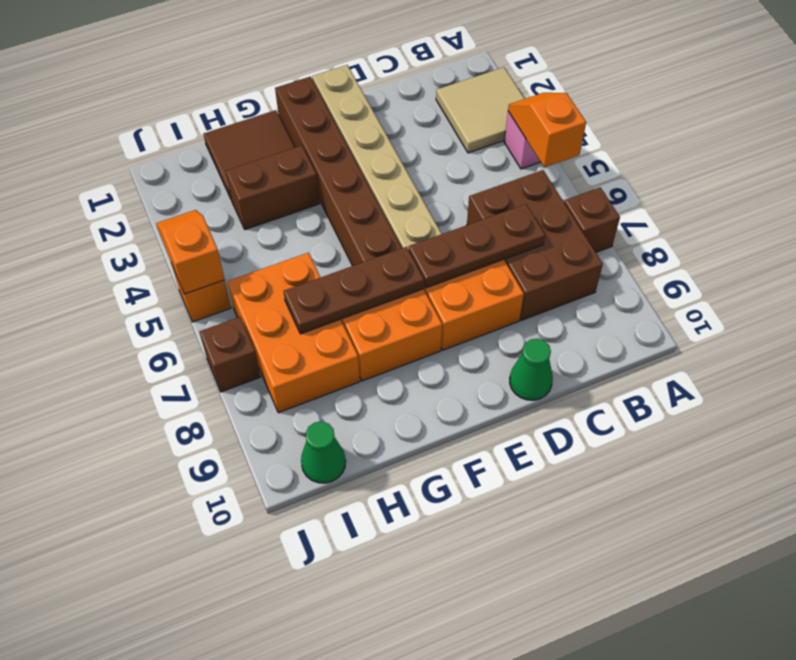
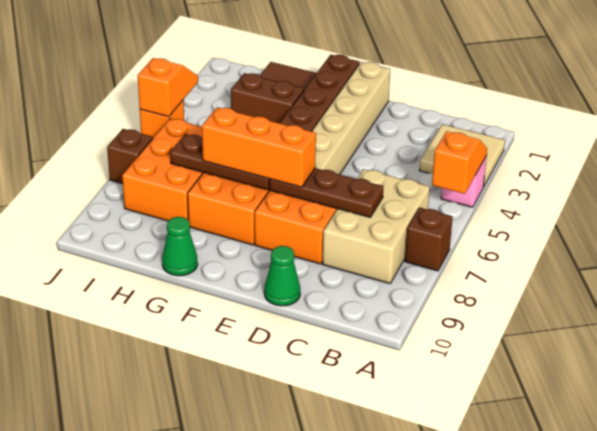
brown 2x3 brick [467,170,603,321] -> tan 2x3 brick [323,169,430,283]
none -> orange 1x3 brick [202,107,316,187]
green 1x1 cone [301,421,346,483] -> green 1x1 cone moved to [162,217,198,276]

